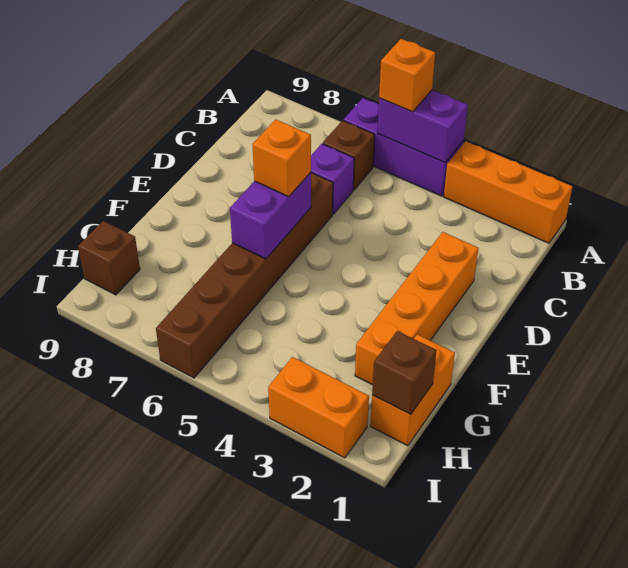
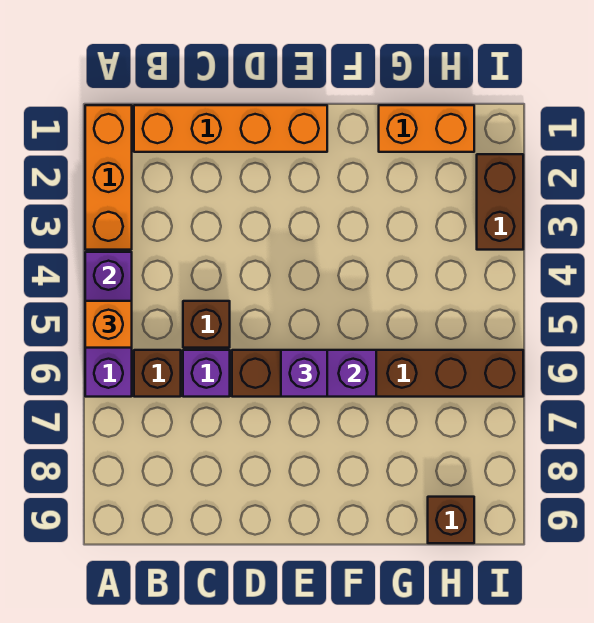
orange 1x4 brick [355,232,478,385] -> orange 1x4 brick moved to [134,105,327,152]
orange 1x1 brick [252,119,311,197] -> purple 1x1 brick [281,350,327,397]
brown 1x1 brick [372,331,437,414] -> brown 1x1 brick moved to [183,301,230,348]
orange 1x2 brick [268,357,369,458] -> brown 1x2 brick [477,154,523,250]

